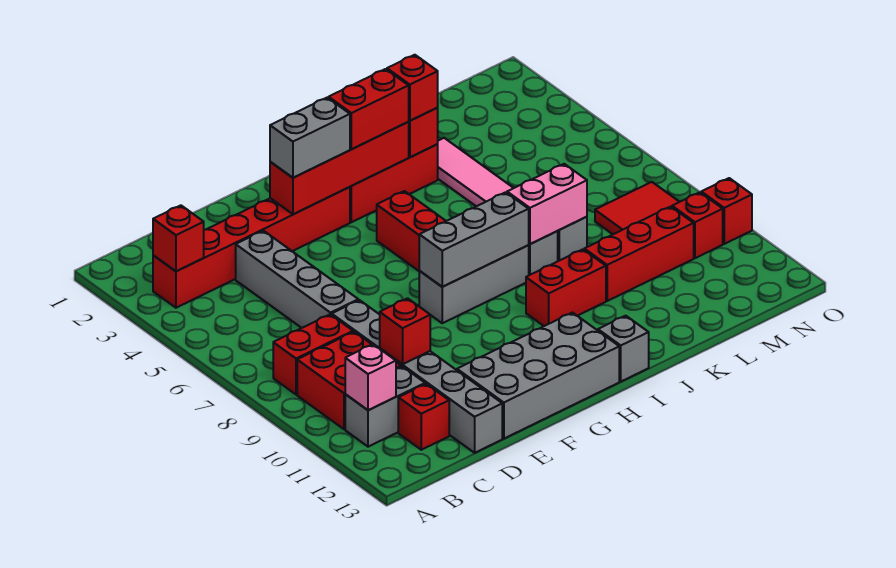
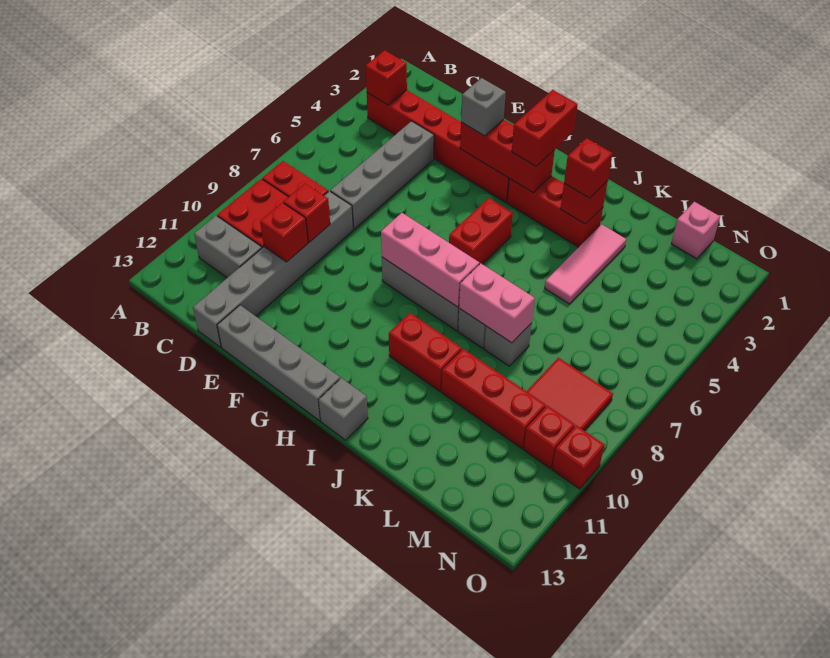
pink 1x1 brick [345,344,396,410] -> pink 1x1 brick moved to [671,202,720,259]
red 1x1 brick [398,384,449,450] -> red 1x1 brick moved to [283,184,330,242]
grey 2x4 brick [457,313,619,439] -> grey 1x4 brick [217,305,340,421]
red 1x4 brick [270,122,409,214] -> red 1x3 brick [460,120,555,192]
grey 1x2 brick [270,98,350,178] -> grey 1x1 brick [461,78,506,136]
grey 1x3 brick [419,192,529,287] -> pink 1x3 brick [381,213,479,307]
red 1x2 brick [329,69,409,149] -> red 1x2 brick turned to [512,90,578,166]

